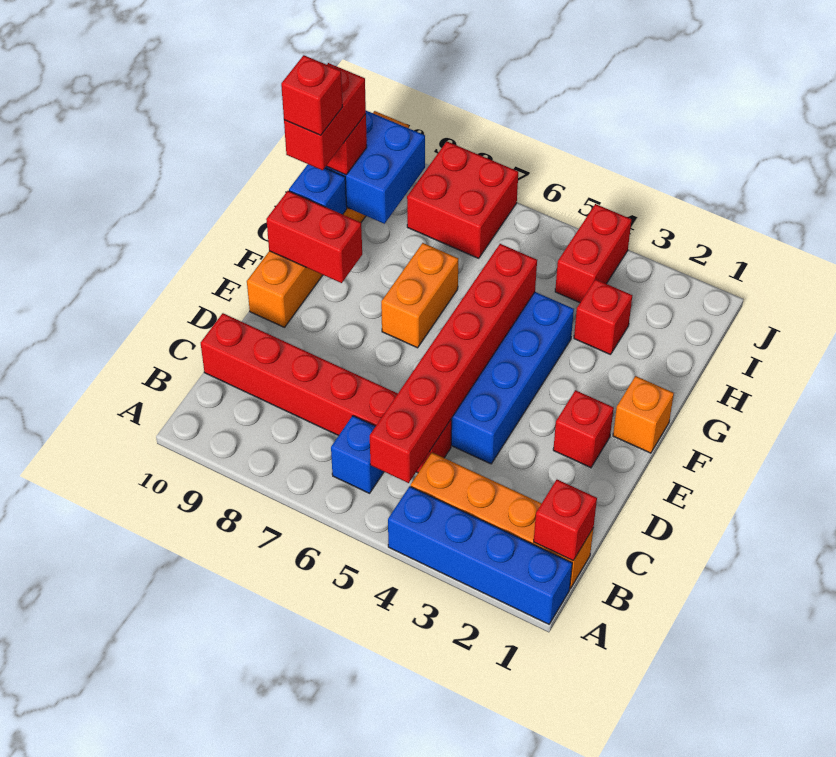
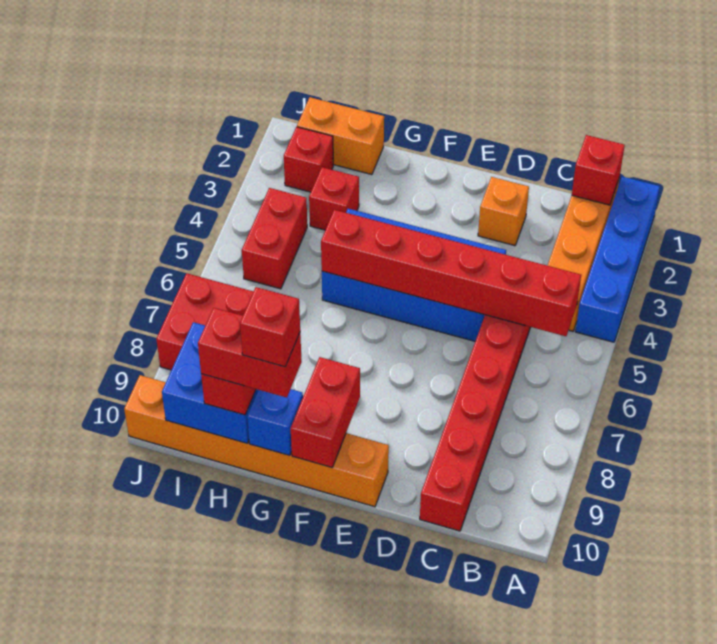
blue 1x1 brick [331,416,384,493] -> none
red 1x1 brick [553,390,614,468] -> red 1x1 brick moved to [284,127,333,192]
orange 1x1 brick [613,376,674,453] -> orange 1x1 brick moved to [478,177,529,246]
orange 1x2 brick [381,243,458,348] -> orange 1x2 brick moved to [297,97,384,175]
red 1x2 brick [555,204,632,303] -> red 1x2 brick turned to [242,188,307,289]

